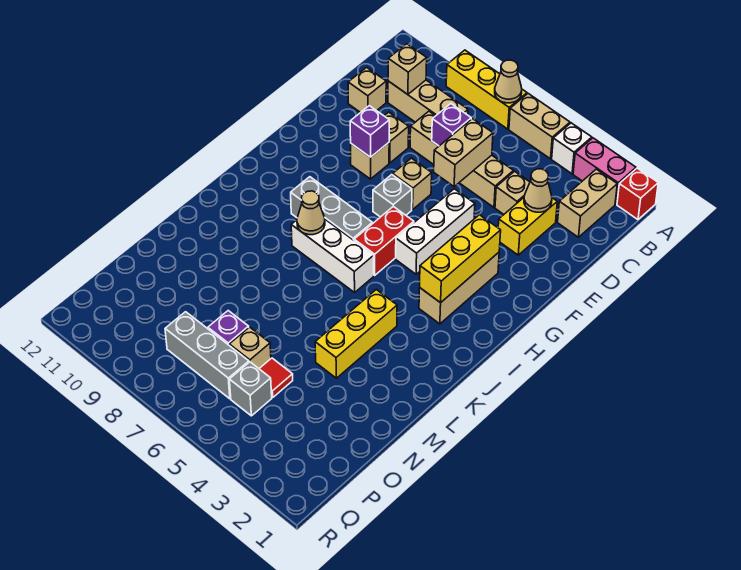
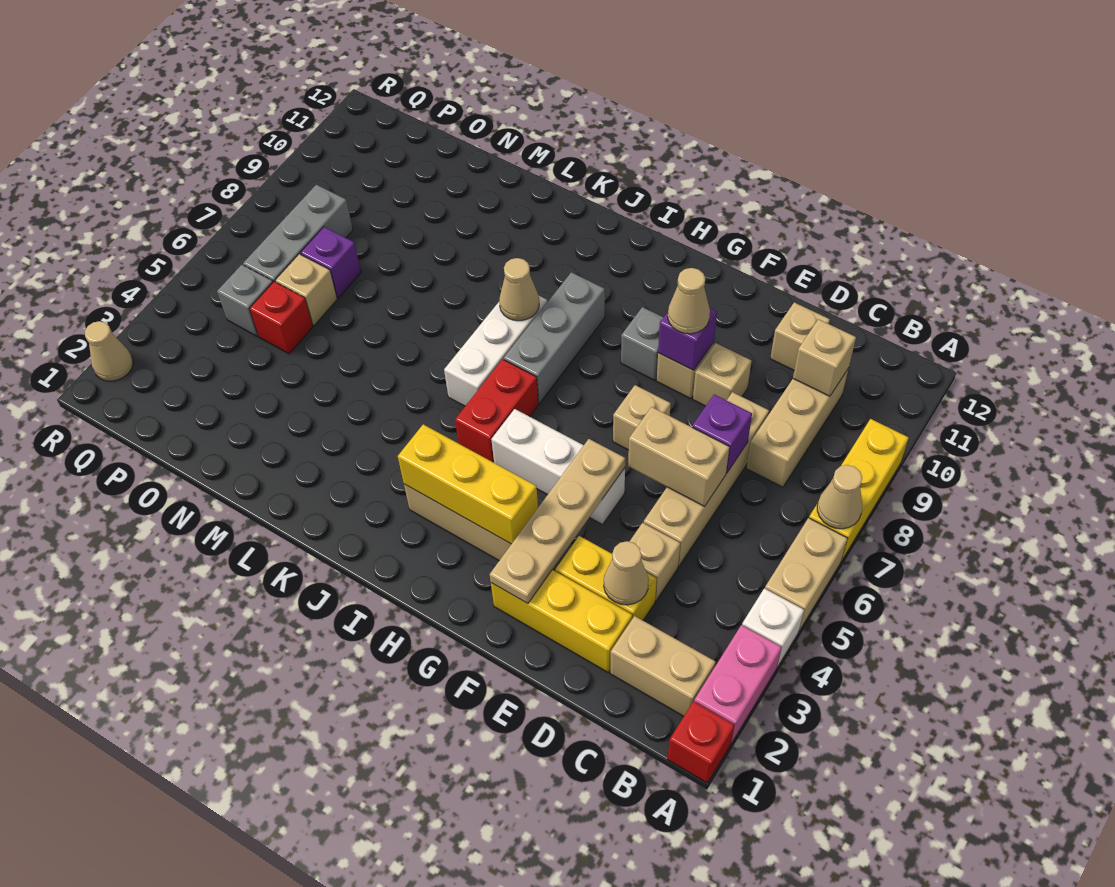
none -> tan 1x4 plate [490,439,625,604]
none -> tan 1x1 cone [668,268,710,334]
grey 1x1 brick [373,175,412,217] -> grey 1x1 brick moved to [621,307,663,380]
red 1x2 brick [354,206,414,275] -> red 1x2 brick turned to [455,359,539,463]
yellow 1x3 brick [315,290,397,378] -> yellow 1x3 brick moved to [491,570,632,673]
red 1x1 tile [259,358,293,397] -> red 1x1 brick [250,282,313,354]
none -> tan 1x1 cone [85,321,133,381]

